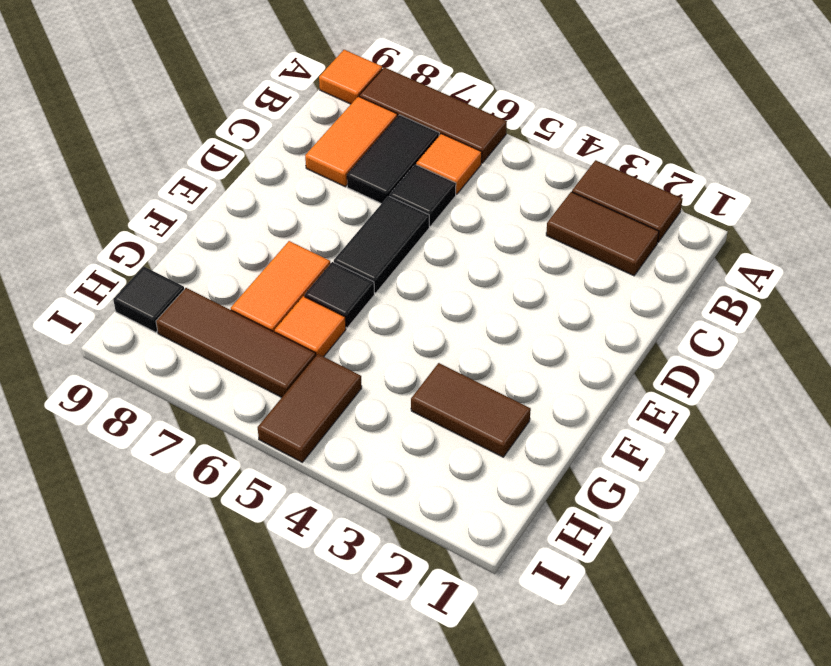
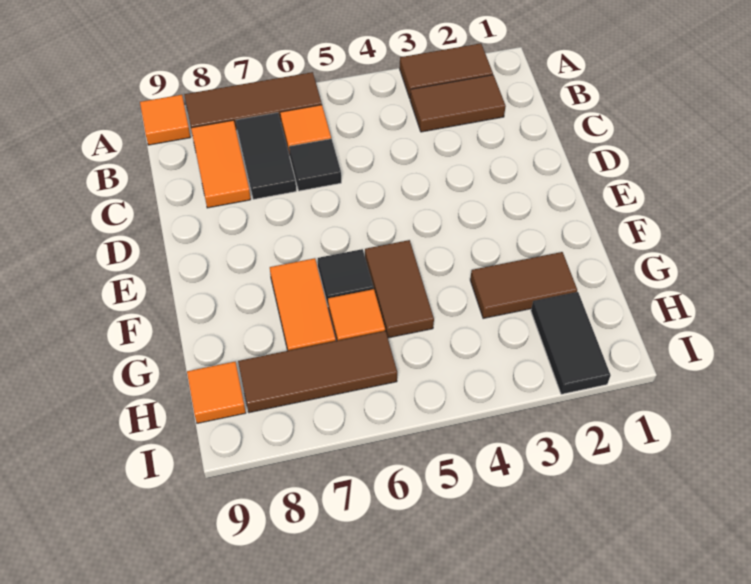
black 1x2 tile [334,196,429,293] -> black 1x2 tile moved to [531,292,611,394]
brown 1x2 tile [258,354,362,462] -> brown 1x2 tile moved to [365,240,434,338]
black 1x1 tile [113,266,184,332] -> orange 1x1 tile [187,362,246,423]

